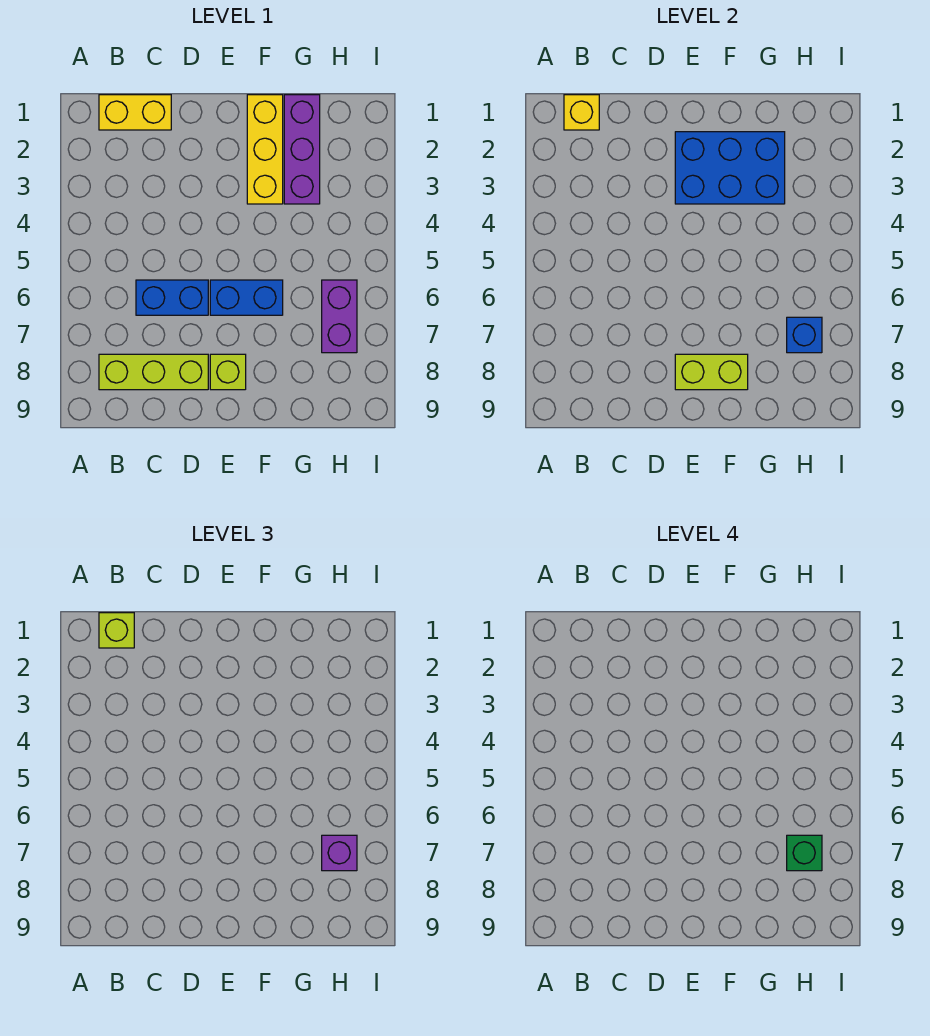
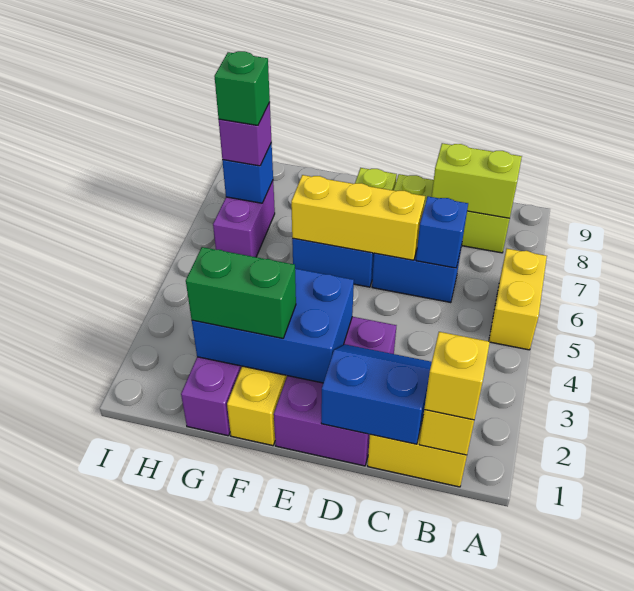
none -> yellow 1x2 brick [489,249,547,350]
lime 1x1 brick [99,613,134,648] -> yellow 1x1 brick [424,332,490,420]
none -> blue 2x2 slope [321,344,432,444]
none -> blue 1x1 brick [416,196,468,268]
none -> purple 2x3 brick [274,317,397,466]
none -> yellow 1x3 brick [291,175,425,260]
lime 1x2 brick [675,354,748,390] -> lime 1x2 brick moved to [432,143,522,218]
none -> green 1x2 brick [186,247,296,338]

